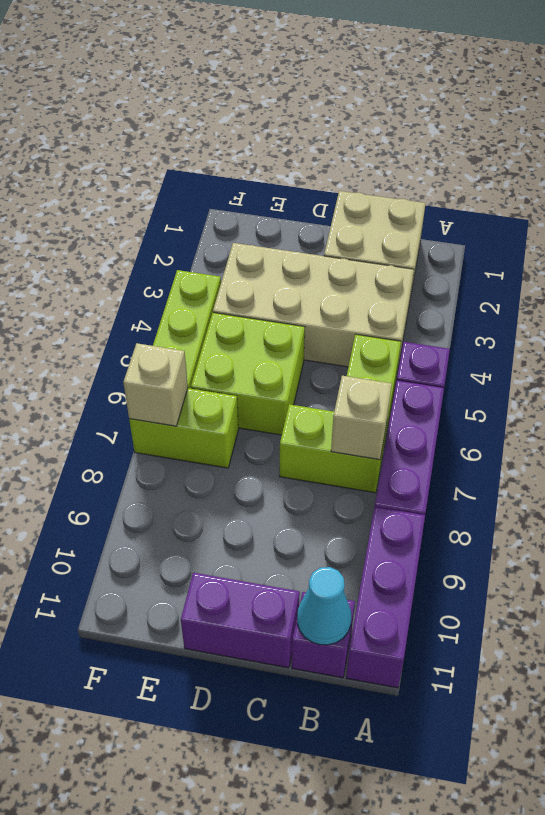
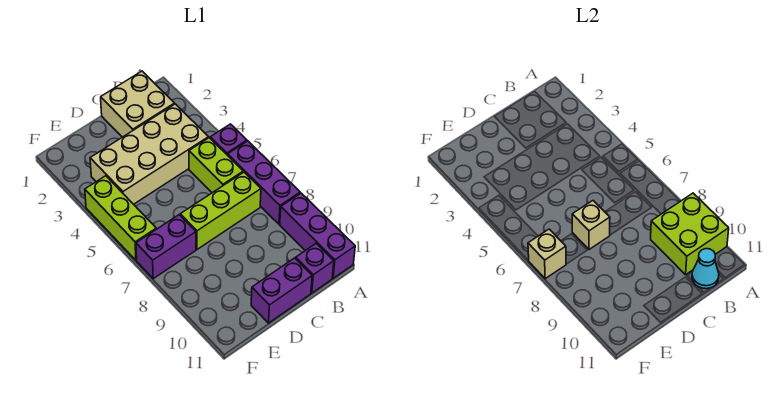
lime 1x2 brick [280,404,387,493] -> lime 1x3 brick [180,172,261,249]
tan 1x1 brick [331,376,392,460] -> tan 1x1 brick moved to [572,201,610,249]
lime 2x2 brick [191,313,305,435] -> lime 2x2 brick moved to [651,193,729,275]
lime 1x2 brick [129,388,238,468] -> purple 1x2 brick [136,215,196,279]

